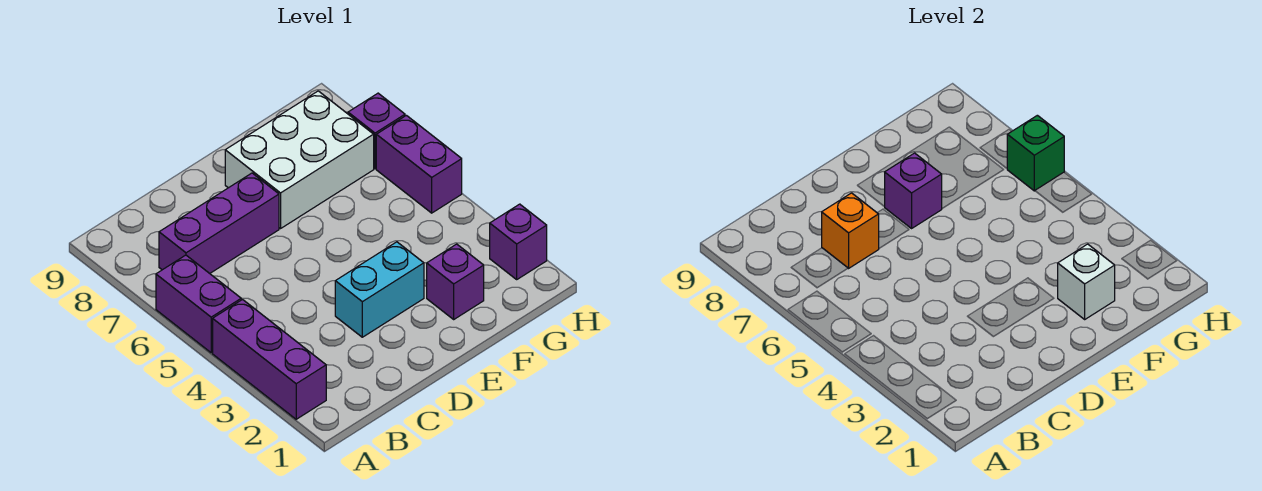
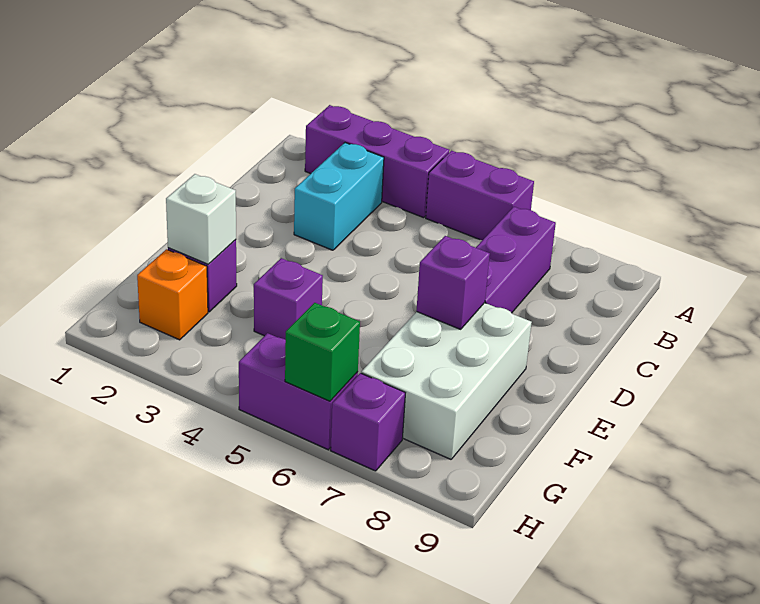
orange 1x1 brick [822,193,879,268] -> orange 1x1 brick moved to [137,249,208,340]
cyan 1x2 brick [335,242,424,337] -> cyan 1x2 brick moved to [294,143,384,250]
purple 1x1 brick [490,204,547,279] -> purple 1x1 brick moved to [254,258,323,340]

